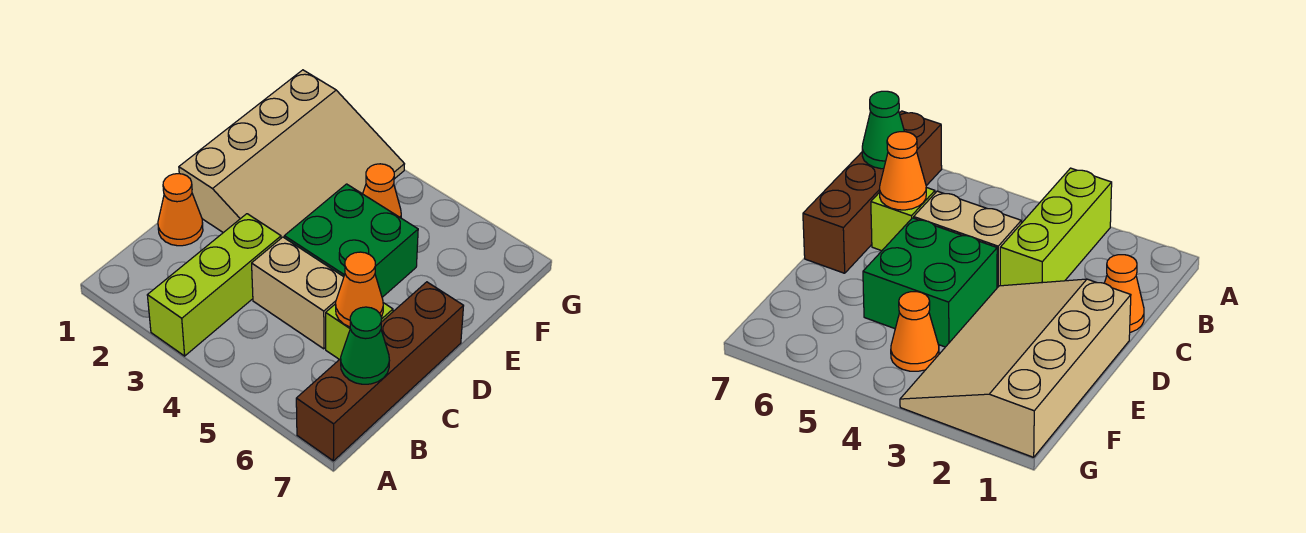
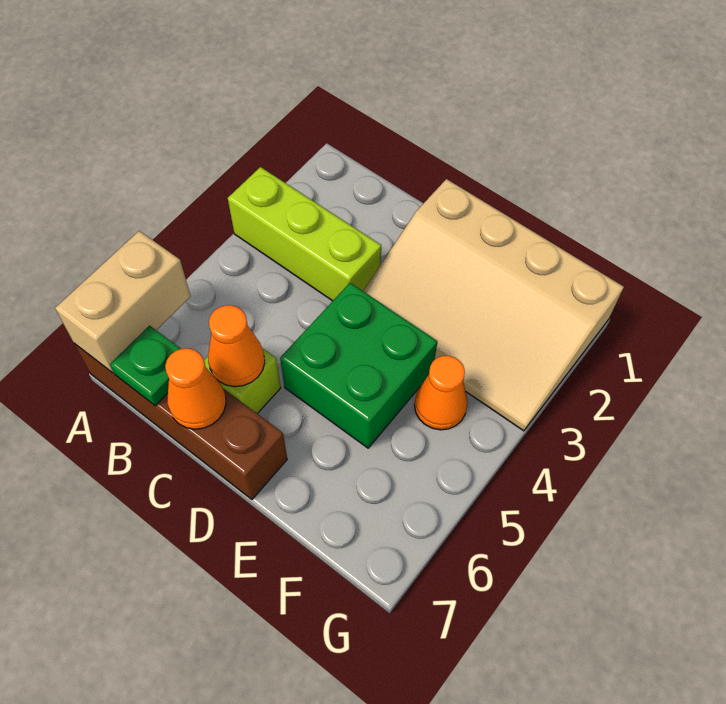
green 1x1 cone [341,307,390,384] -> green 1x1 plate [110,326,181,406]
orange 1x1 cone [158,174,203,246] -> orange 1x1 cone moved to [165,348,226,429]
tan 1x2 brick [252,237,344,349] -> tan 1x2 brick moved to [55,231,191,373]

